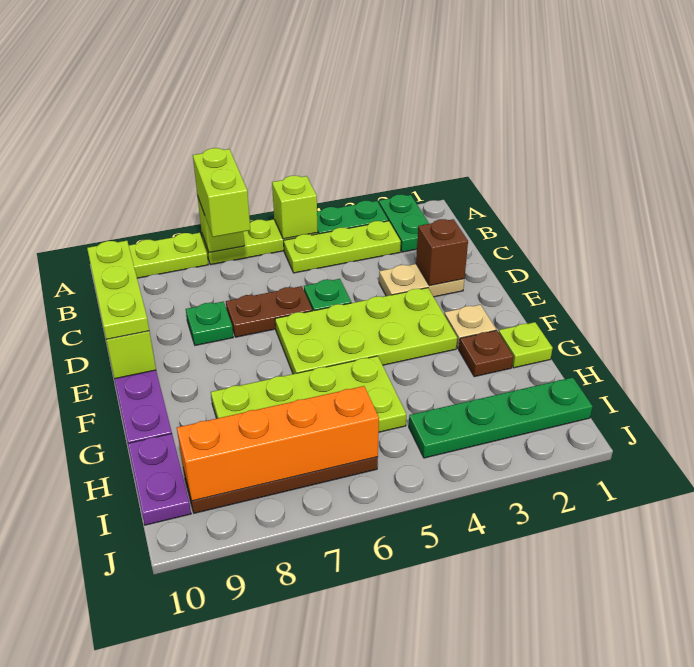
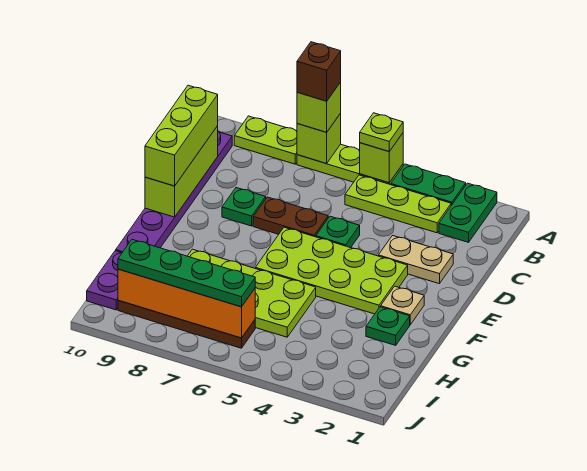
lime 1x2 brick [193,148,250,237] -> lime 1x1 brick [297,82,341,132]
lime 1x3 plate [87,241,149,339] -> lime 1x3 brick [145,85,218,186]
brown 1x1 brick [416,219,468,286] -> brown 1x1 brick moved to [297,42,341,101]
lime 1x1 plate [499,322,553,368] -> lime 1x1 plate moved to [360,113,403,151]
brown 1x1 plate [459,330,513,377] -> green 1x1 plate [366,307,410,345]
green 1x4 plate [409,377,593,458] -> green 1x4 plate moved to [118,240,255,307]

